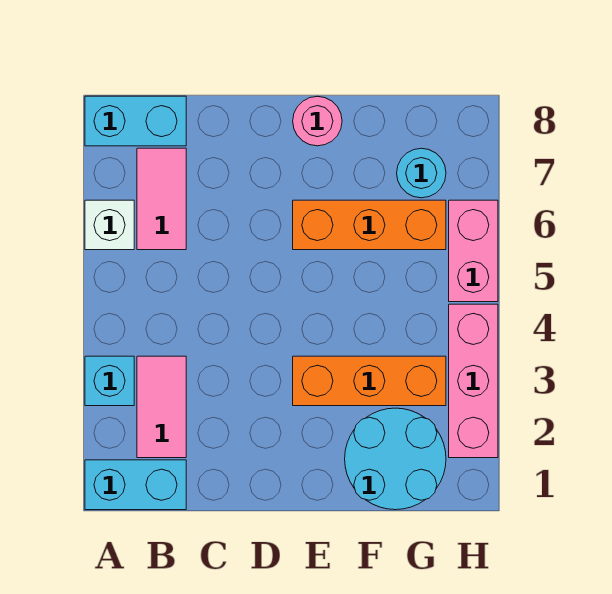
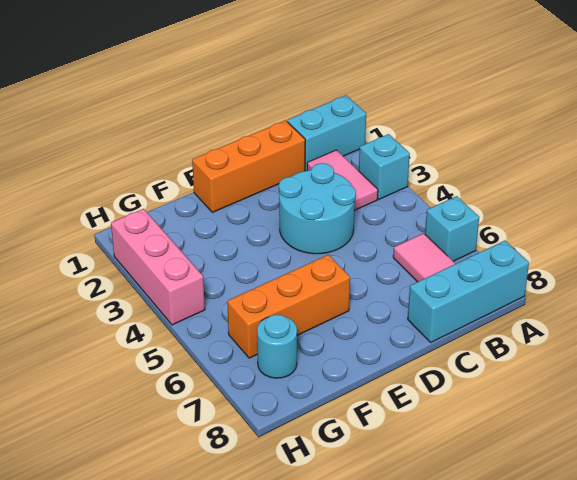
white 1x1 brick [85,200,134,250] -> cyan 1x1 brick [425,196,479,261]
cyan 1x2 brick [85,96,186,146] -> cyan 1x3 brick [408,241,529,342]
orange 1x3 brick [293,356,446,406] -> orange 1x3 brick moved to [192,120,305,212]
pink 1x1 round brick [293,96,342,146] -> none
cyan 2x2 round brick [345,408,446,510] -> cyan 2x2 round brick moved to [279,163,356,254]
pink 1x2 brick [449,200,498,302] -> none

